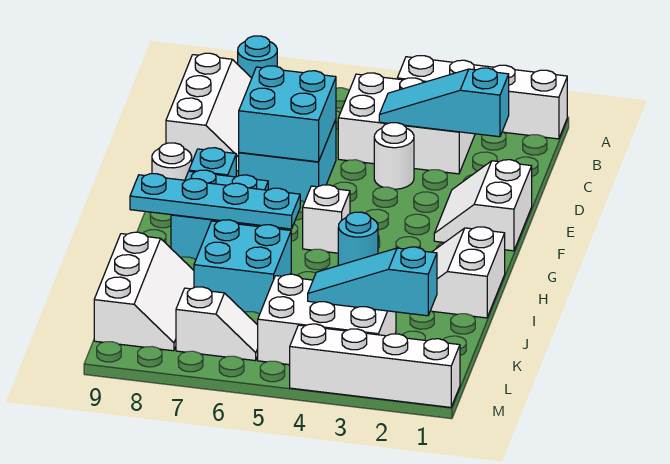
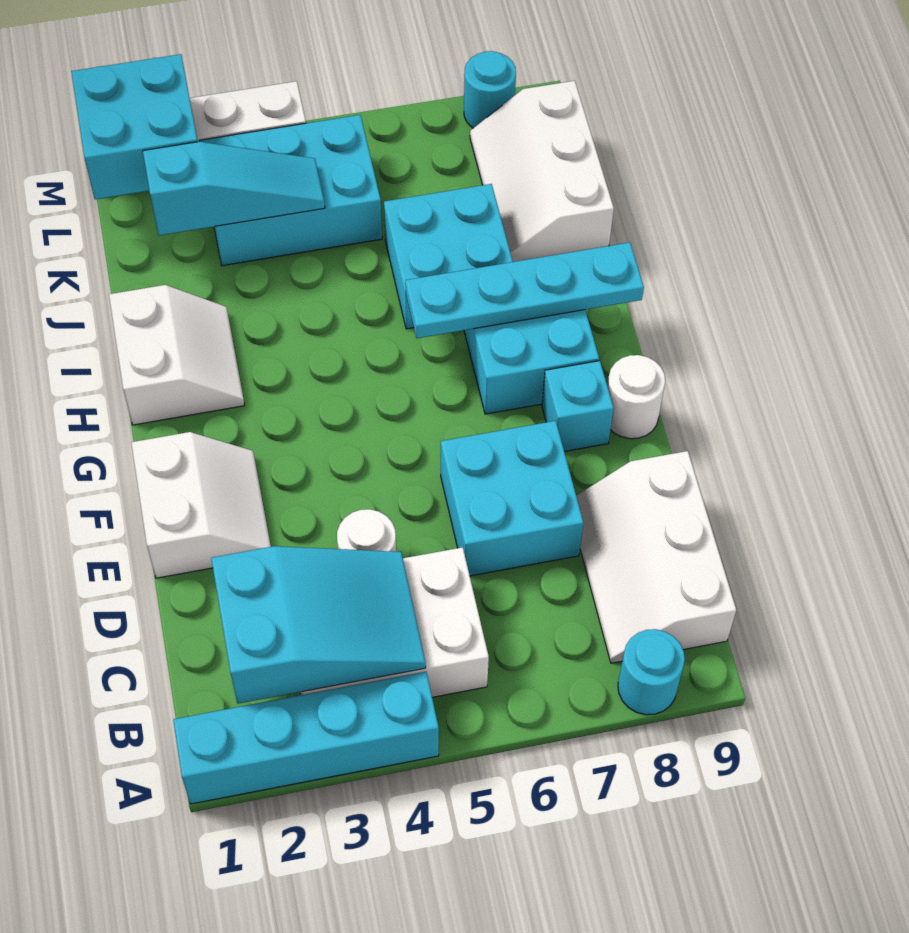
white 1x4 brick [397,56,567,139] -> cyan 1x4 brick [173,672,439,804]
cyan 1x3 slope [379,68,509,137] -> cyan 2x3 slope [211,546,426,704]
cyan 2x2 brick [239,66,336,162] -> cyan 2x2 brick moved to [71,54,198,199]
white 1x1 brick [303,185,350,253] -> none
cyan 1x1 round brick [338,212,378,266] -> cyan 1x1 round brick moved to [464,51,516,128]
white 2x3 brick [258,274,396,365] -> cyan 2x3 brick [199,115,382,266]
white 1x2 slope [176,287,258,361] -> none

